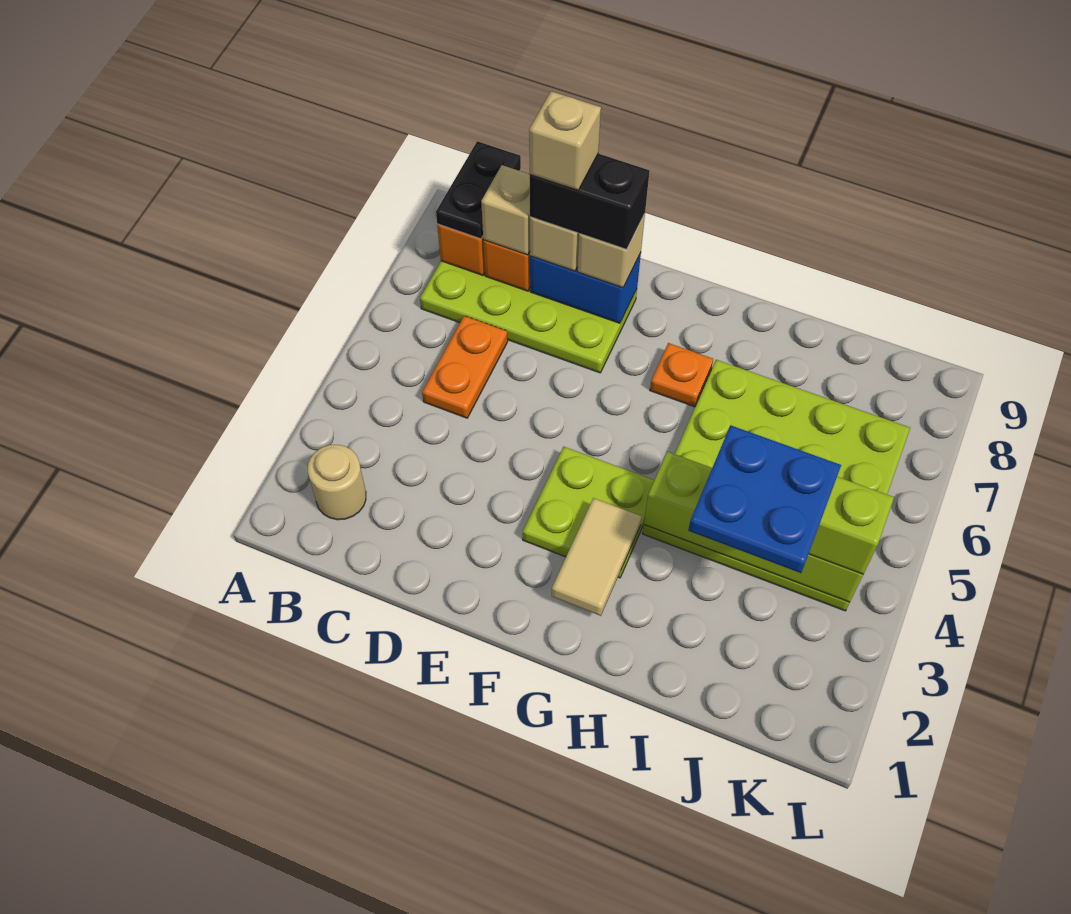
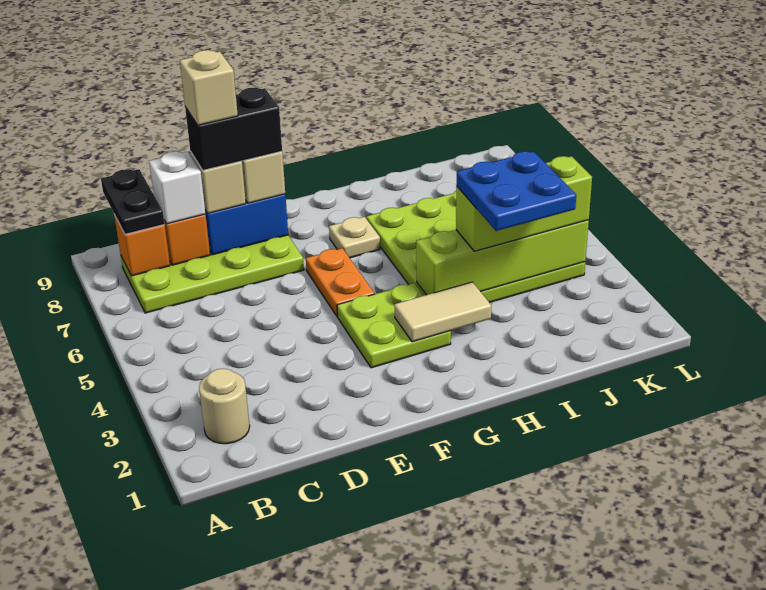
orange 1x2 plate [422,316,508,418] -> orange 1x2 plate moved to [306,248,374,317]
tan 1x1 brick [481,165,530,255] -> white 1x1 brick [149,151,205,224]
tan 1x2 tile [552,498,642,616] -> tan 1x2 tile turned to [394,282,491,342]
orange 1x1 plate [650,343,713,407] -> tan 1x1 plate [329,217,380,258]

